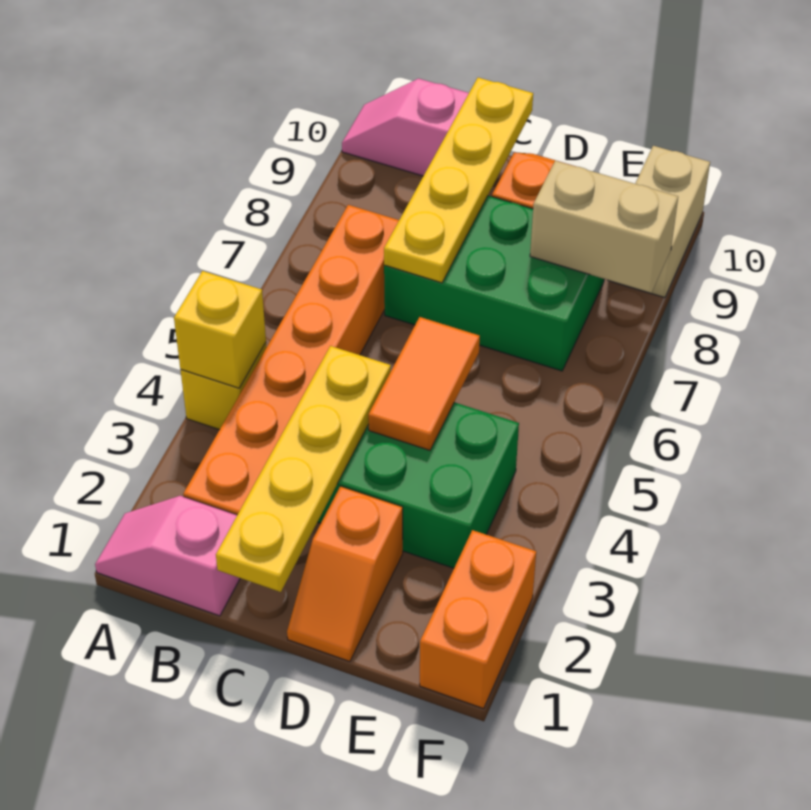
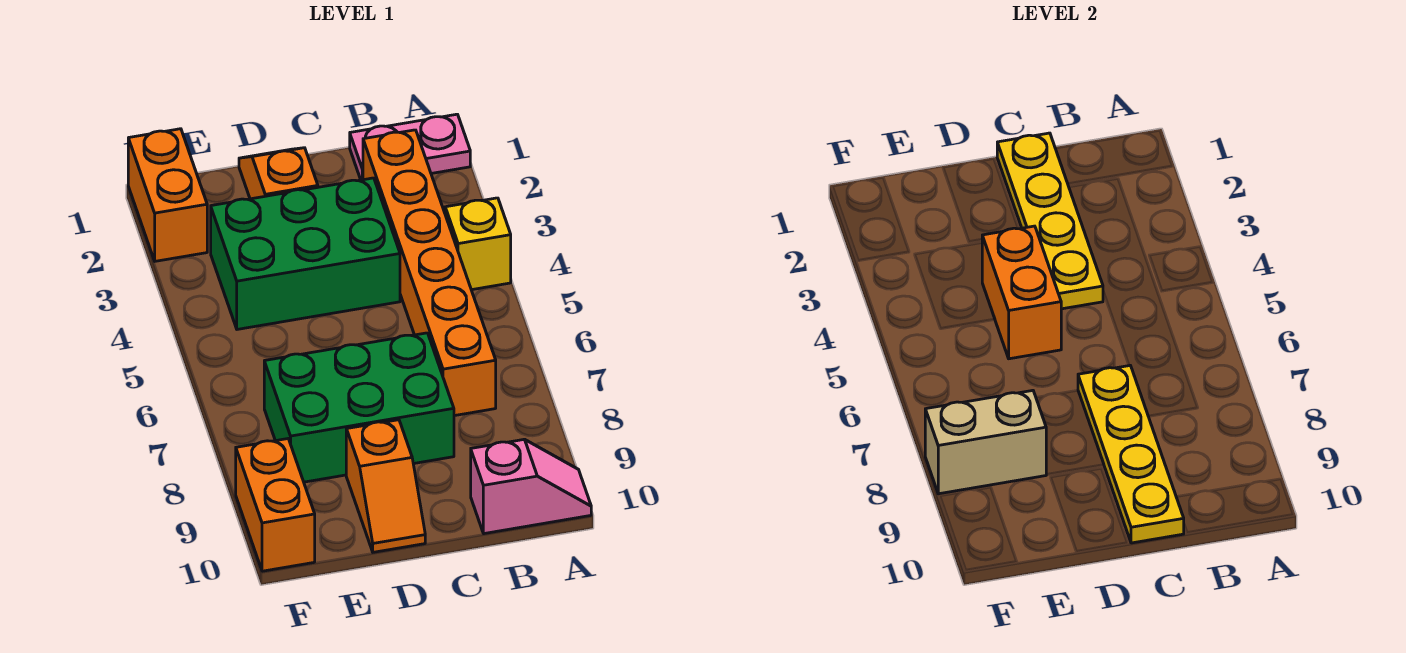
pink 1x2 slope [95,496,240,616] -> pink 1x2 plate [350,114,470,180]
yellow 1x1 brick [174,271,266,388] -> none
orange 1x2 tile [368,317,480,450] -> orange 1x2 brick [982,226,1061,359]
tan 1x2 brick [608,146,710,298] -> orange 1x2 brick [236,439,315,571]

